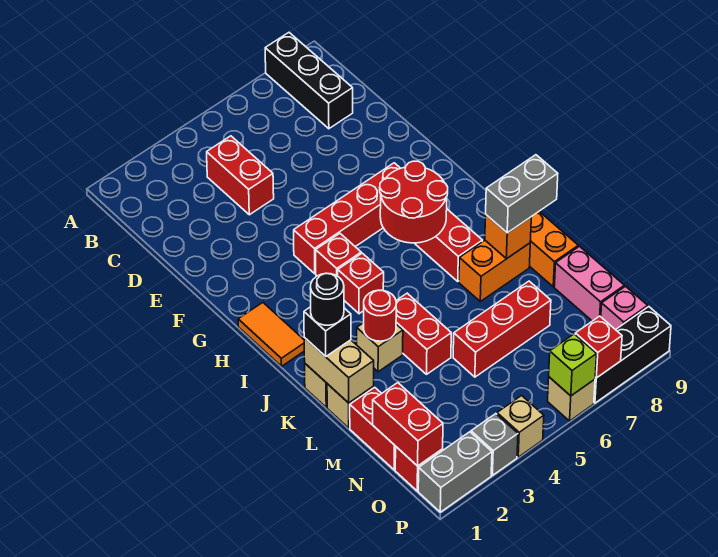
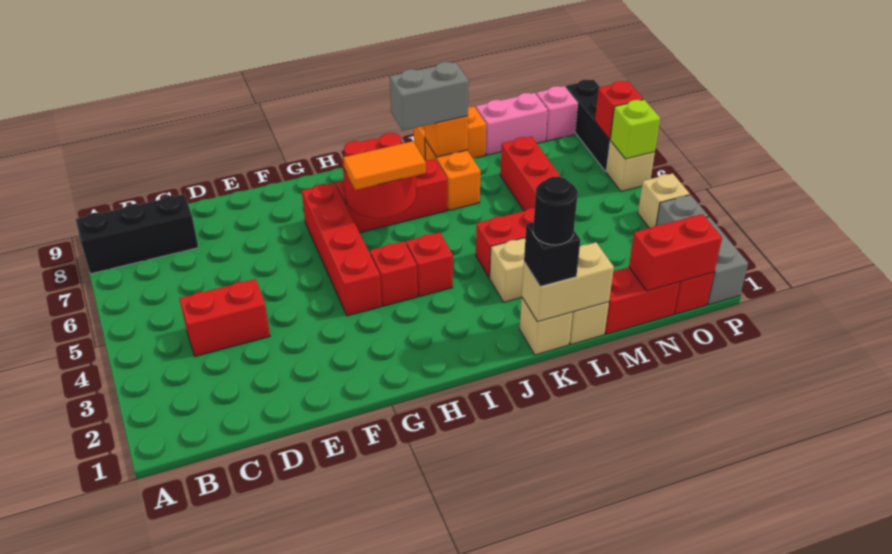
orange 1x2 tile [238,303,304,366] -> orange 1x2 tile moved to [343,141,426,190]
red 1x1 round brick [364,290,396,341] -> none
grey 1x2 brick [486,155,558,233] -> grey 1x2 brick turned to [390,62,469,131]

